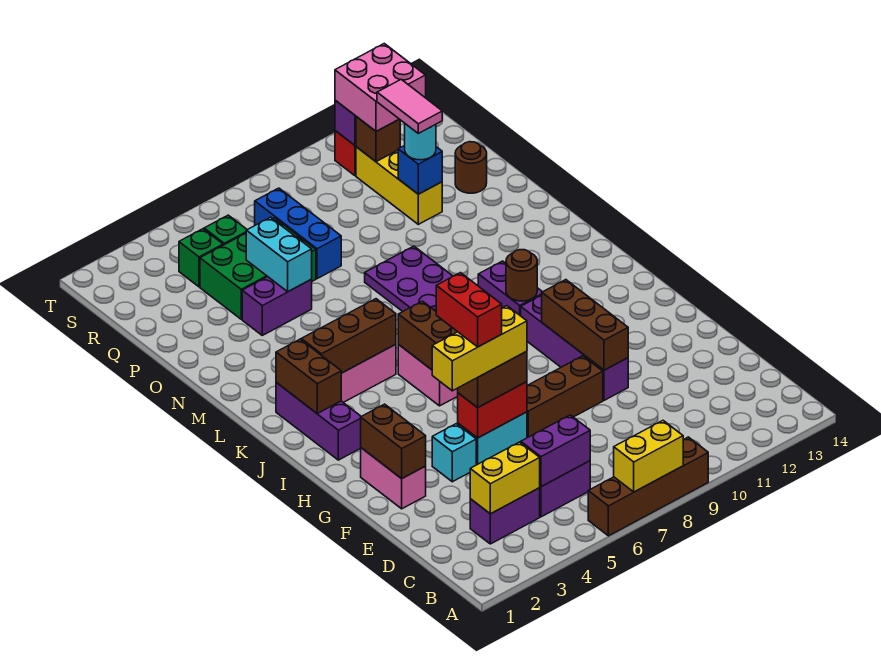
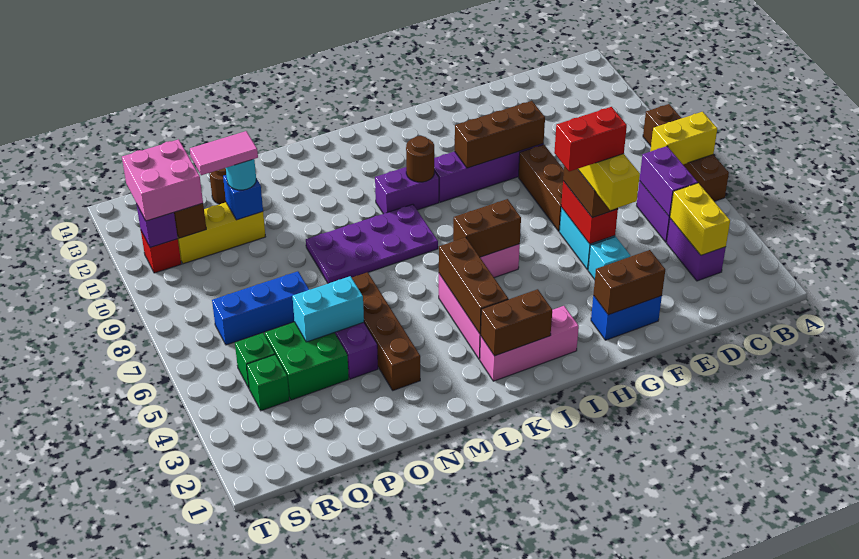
yellow 1x2 brick [614,421,683,492] -> yellow 1x2 brick turned to [650,112,717,164]
pink 1x2 brick [361,448,426,509] -> blue 1x2 brick [591,296,662,340]
purple 1x3 brick [276,383,361,460] -> pink 1x3 brick [480,306,579,381]
none -> brown 1x4 brick [352,272,420,390]
green 2x3 brick [200,218,316,319] -> green 2x2 brick [265,322,349,400]

